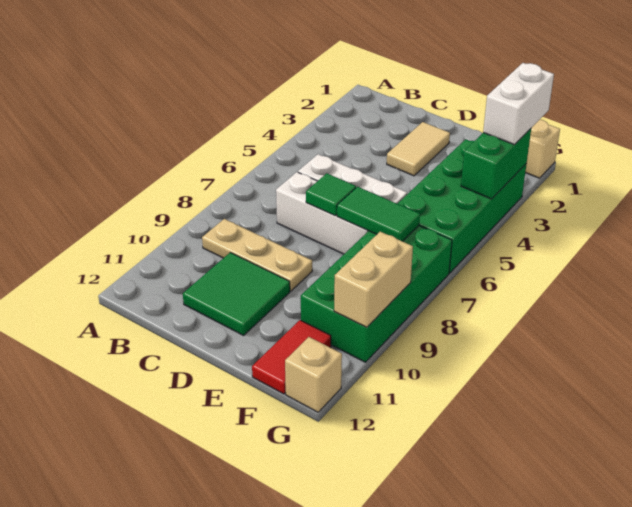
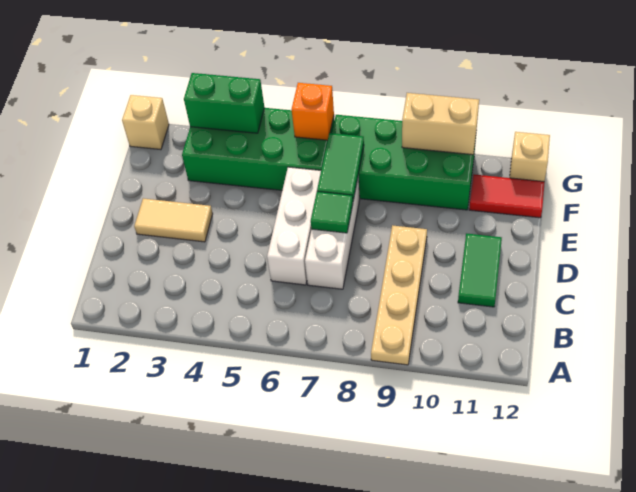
tan 1x3 plate [202,219,312,291] -> tan 1x4 plate [371,225,427,365]
green 2x2 tile [183,253,290,335] -> green 1x2 tile [458,233,502,307]
white 1x2 brick [483,63,554,145] -> none
none -> orange 1x1 brick [292,83,334,140]

